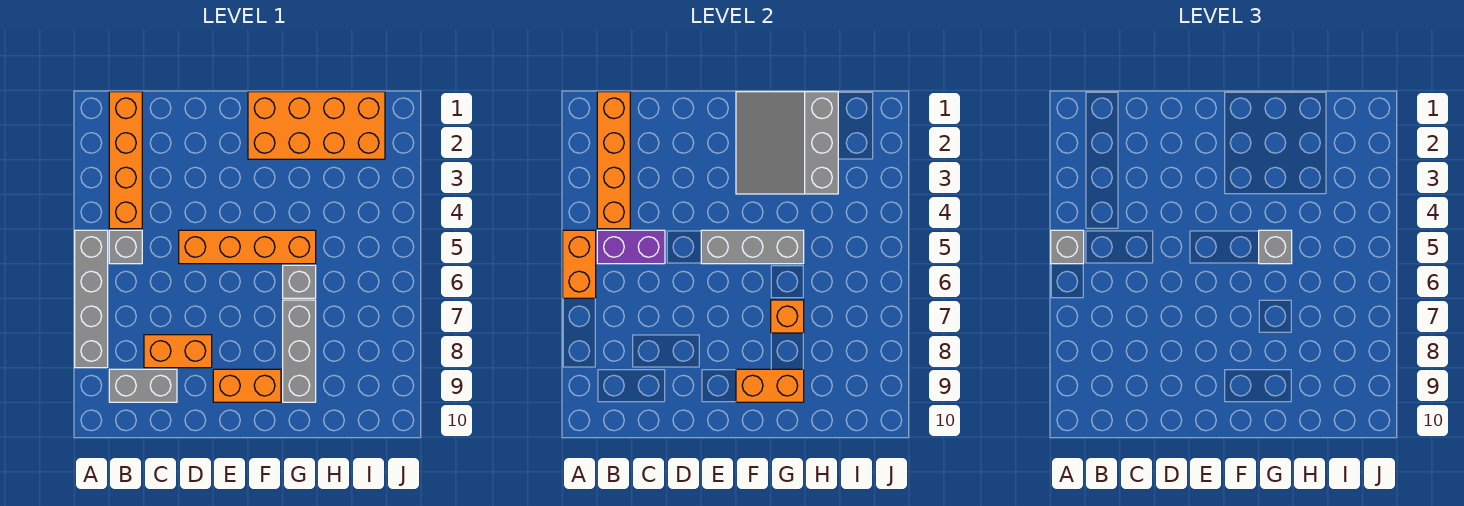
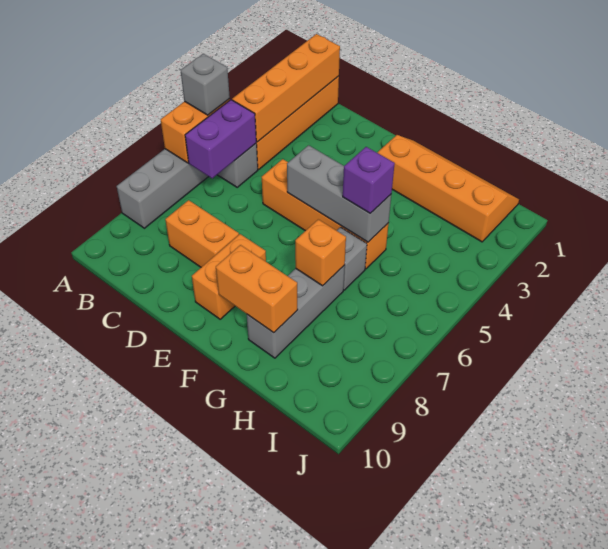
purple 1x2 brick [597,230,665,264] -> purple 1x2 brick turned to [185,100,256,179]
grey 1x2 brick [109,369,177,402] -> none
orange 1x2 brick [213,369,281,402] -> orange 1x2 brick turned to [192,234,266,319]
orange 2x4 brick [248,92,385,159] -> orange 2x4 slope [378,135,519,242]
grey 3x3 slope [736,92,838,194] -> none
grey 1x1 brick [1259,230,1292,264] -> purple 1x1 brick [343,147,395,213]

